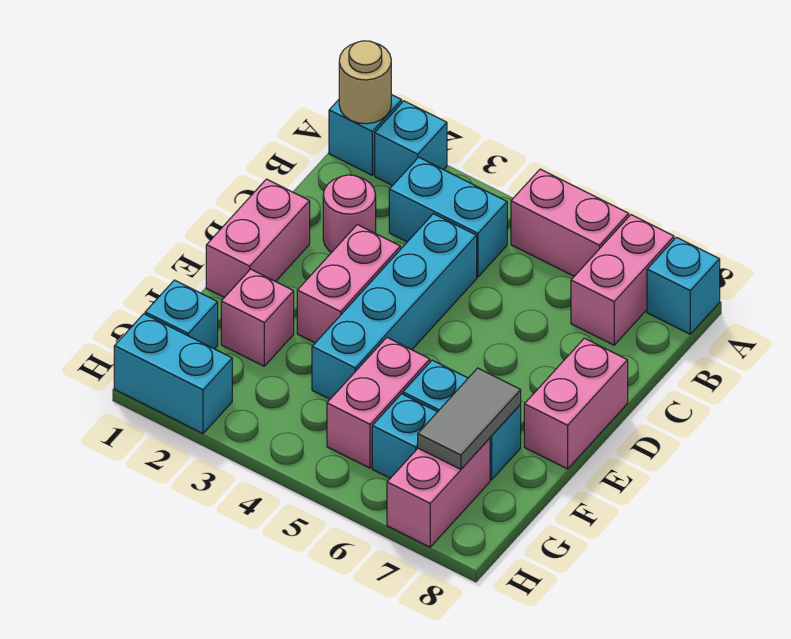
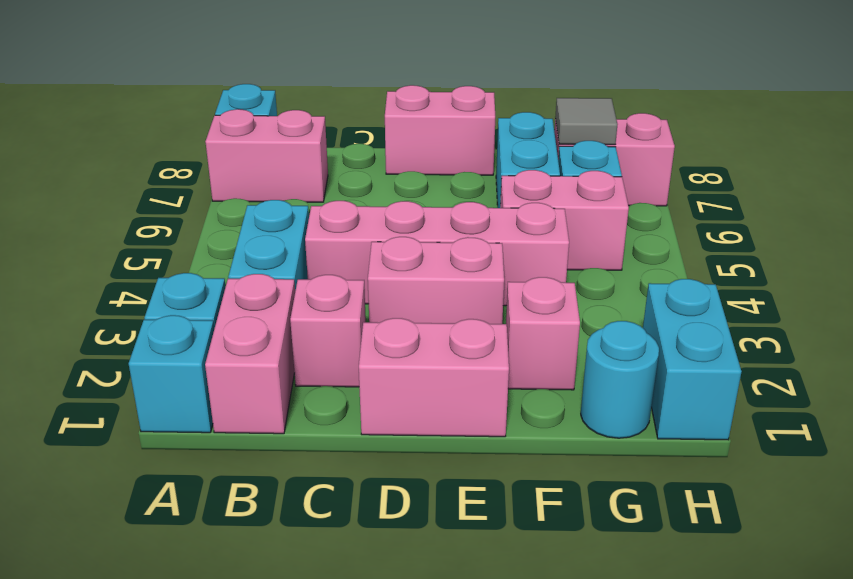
tan 1x1 round brick [339,41,391,124] -> none
pink 1x2 brick [511,169,629,276] -> pink 1x2 brick moved to [205,274,295,434]
pink 1x1 round brick [323,175,376,252] -> pink 1x1 brick [290,275,366,387]
cyan 1x4 brick [312,214,477,399] -> pink 1x4 brick [305,201,569,306]
grey 1x2 tile [418,368,521,469] -> grey 1x1 tile [555,98,617,145]
cyan 1x1 brick [145,280,218,349] -> cyan 1x1 round brick [581,321,659,438]

